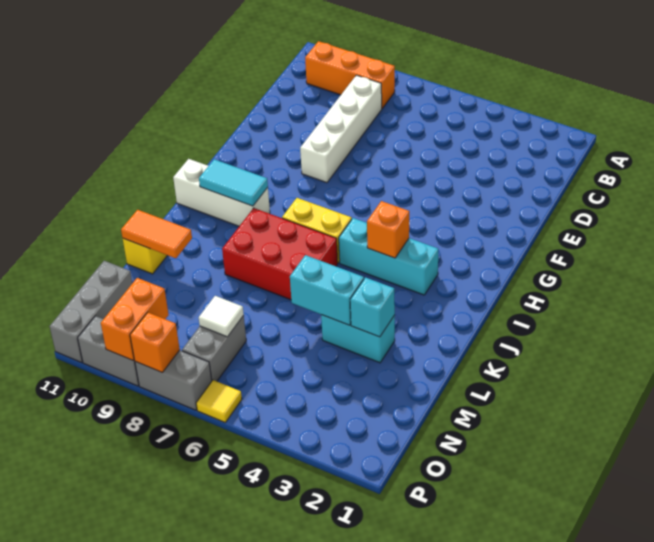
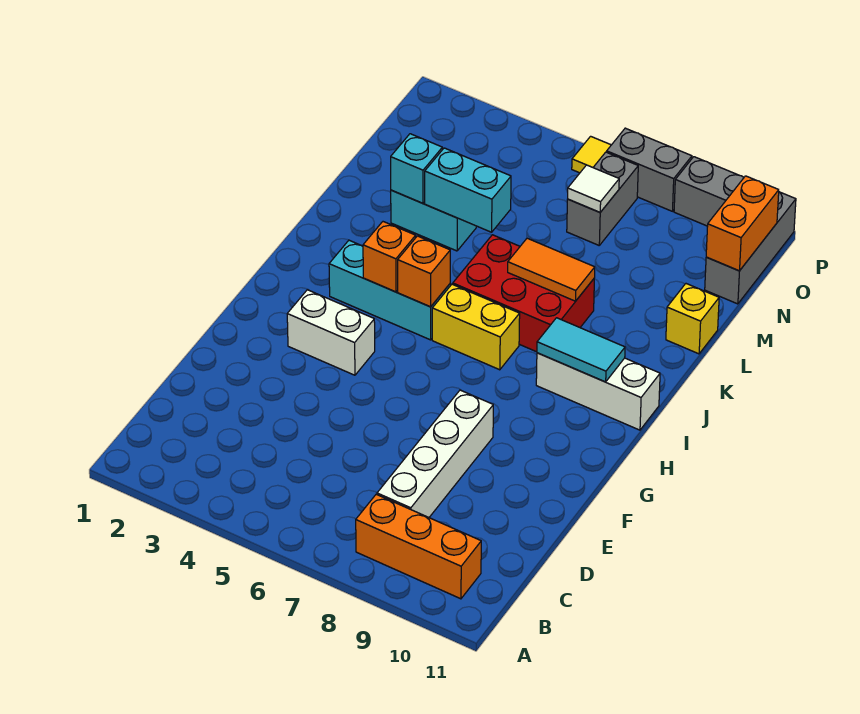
none -> white 1x2 brick [287,290,375,375]
orange 1x2 tile [121,210,192,258] -> orange 1x2 tile moved to [508,238,595,301]
orange 1x2 brick [101,278,169,360] -> orange 1x2 brick moved to [706,176,779,271]
orange 1x1 brick [130,313,180,372] -> orange 1x1 brick moved to [398,236,450,307]

